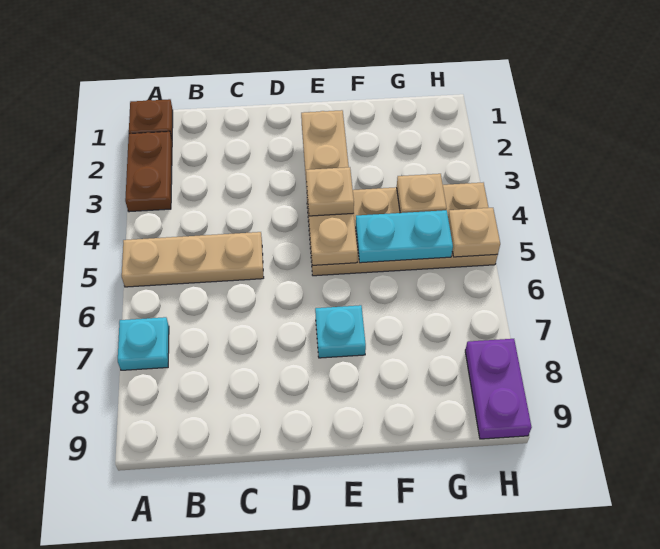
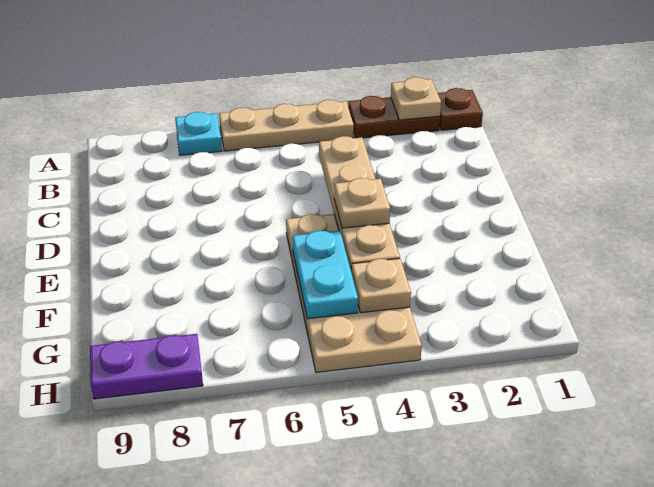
tan 1x3 plate [122,232,264,287] -> tan 1x3 plate turned to [219,100,354,151]
tan 1x4 plate [301,110,358,265] -> tan 1x4 plate turned to [319,136,400,269]
cyan 1x1 plate [315,305,366,358] -> none
tan 1x1 plate [448,208,500,257] -> tan 1x1 plate moved to [391,77,441,120]

